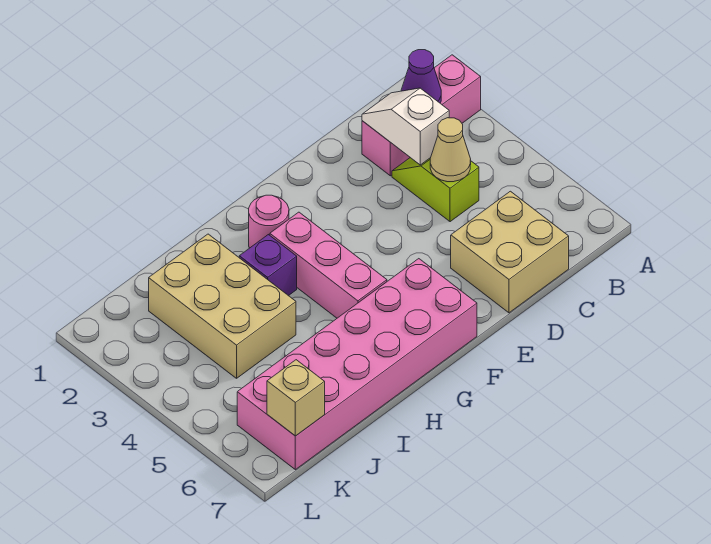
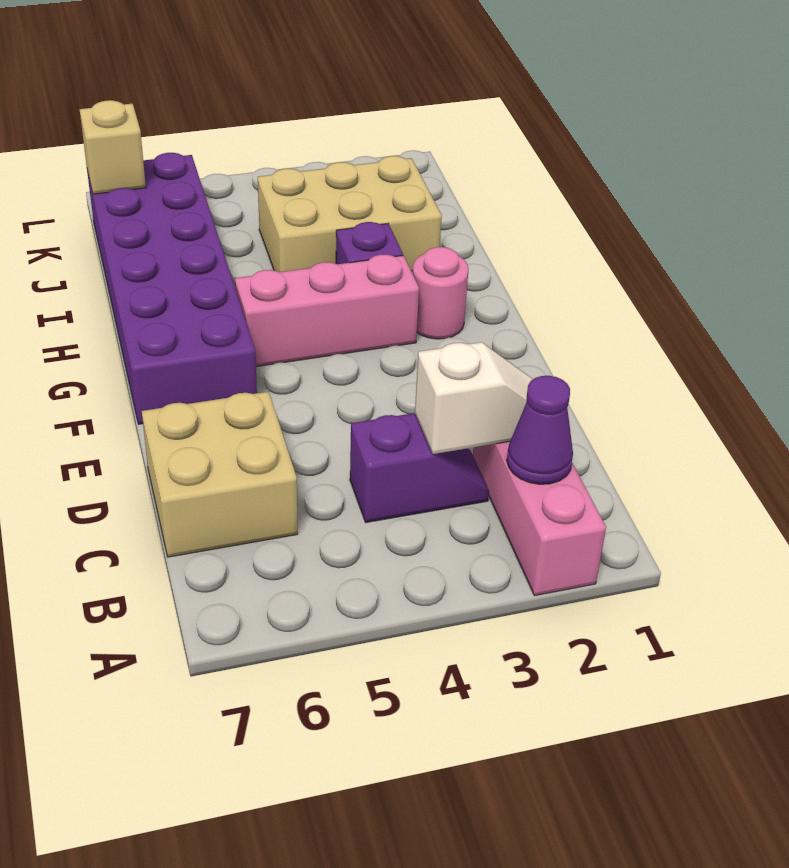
lime 1x2 slope [392,158,479,222] -> purple 1x2 slope [350,413,489,522]
tan 1x1 cone [430,118,471,182] -> none
pink 2x6 brick [237,259,477,470] -> purple 2x6 brick [87,153,257,424]

